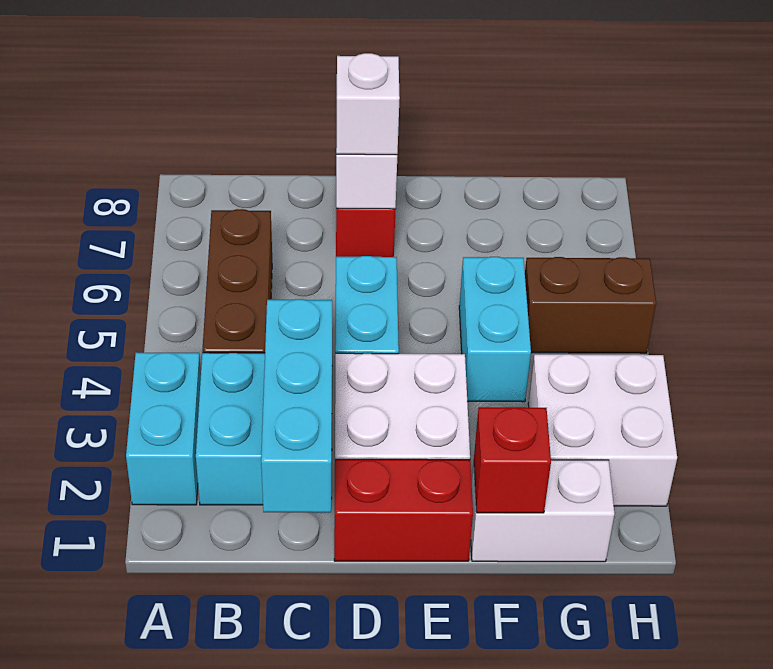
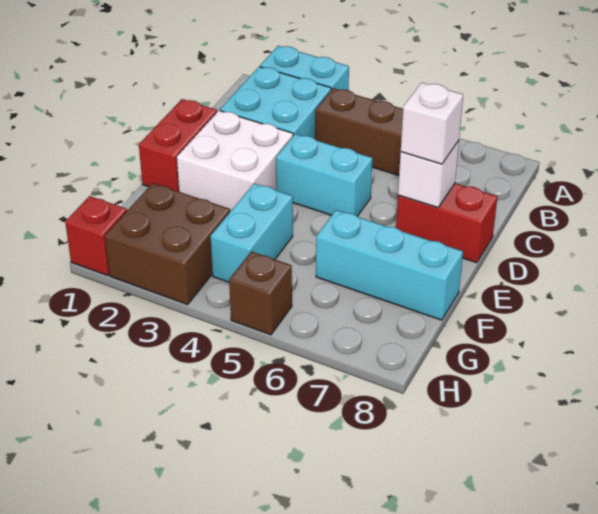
cyan 1x3 brick [261,299,332,513] -> cyan 1x3 brick moved to [316,210,463,320]
white 1x2 brick [471,460,615,562] -> none
red 1x1 brick [474,407,551,513] -> red 1x1 brick moved to [65,196,127,276]
cyan 1x2 brick [459,257,531,402] -> cyan 1x2 brick turned to [211,183,293,282]
white 2x2 brick [528,354,677,506] -> brown 2x2 brick [105,183,230,305]
brown 1x2 brick [525,257,656,353] -> brown 1x1 brick [229,251,292,335]

